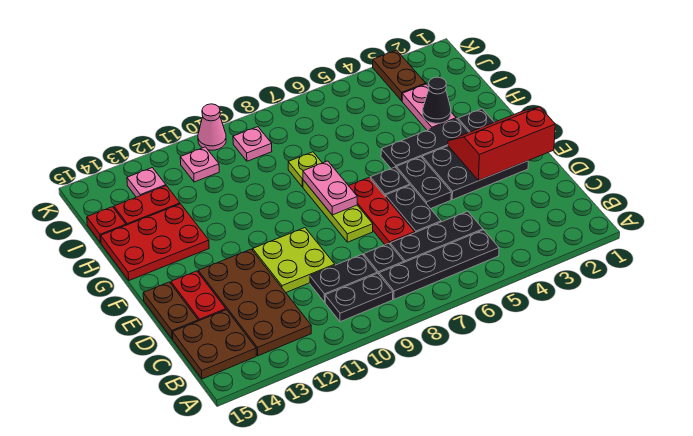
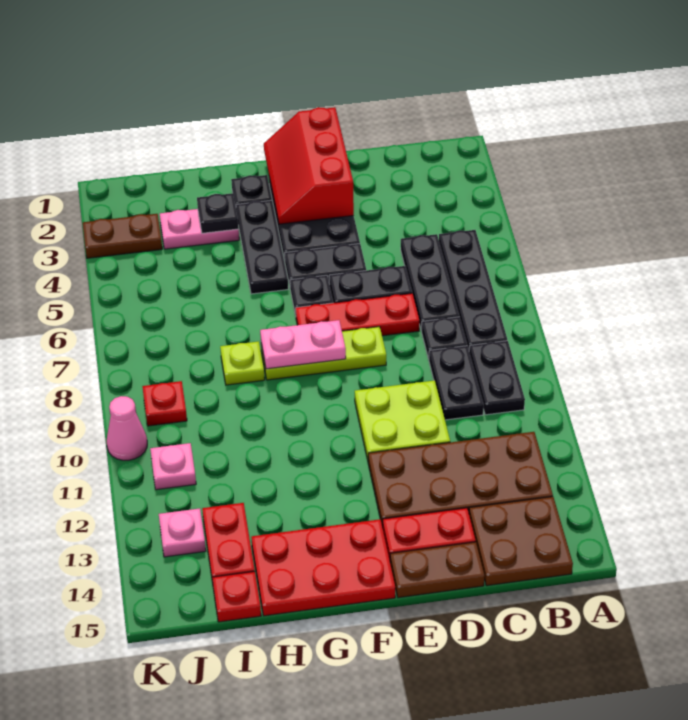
red 2x3 plate [101,204,209,280] -> red 2x3 plate turned to [251,519,395,616]
black 1x1 cone [423,77,451,124] -> black 1x1 plate [197,193,239,233]
pink 1x1 plate [233,127,272,161] -> red 1x1 plate [142,381,187,426]

